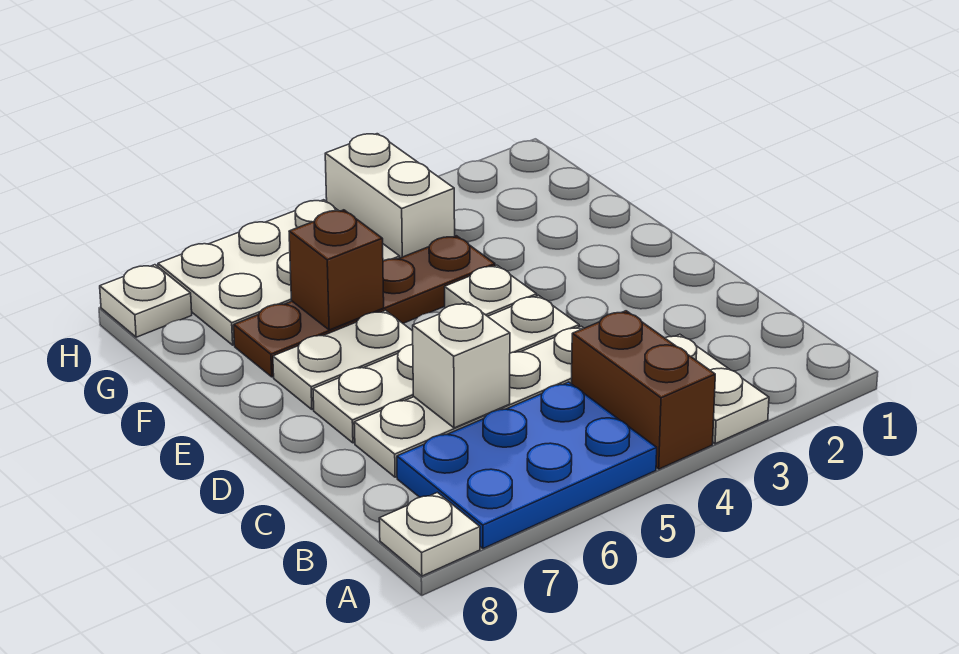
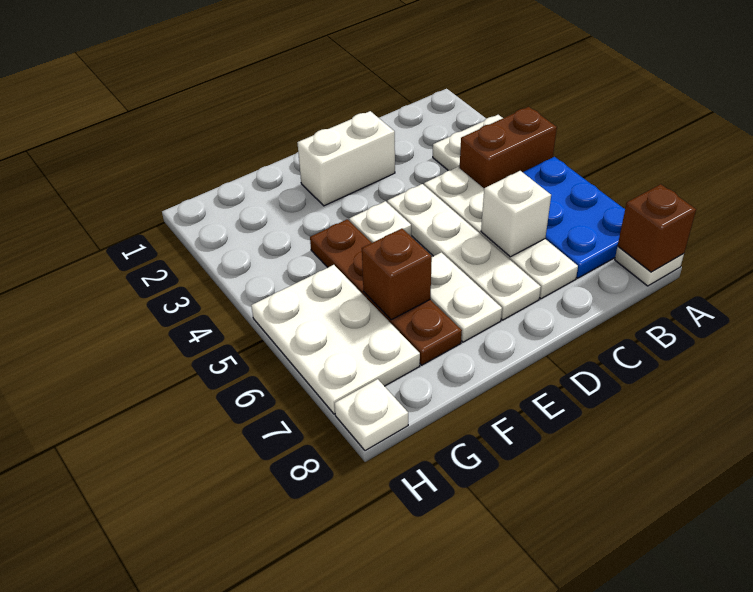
none -> brown 1x1 brick [618,184,696,272]
white 1x2 brick [325,134,455,258] -> white 1x2 brick moved to [297,111,395,206]

